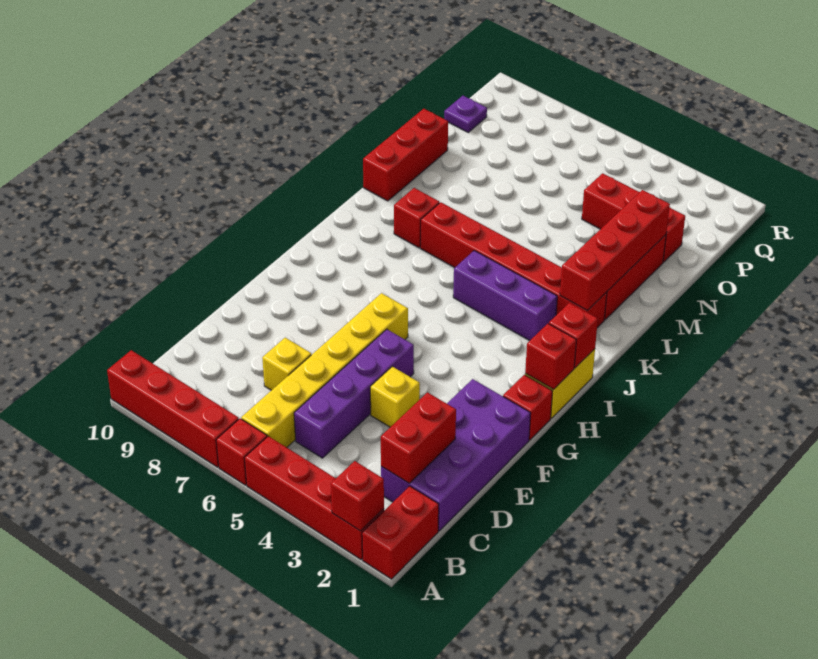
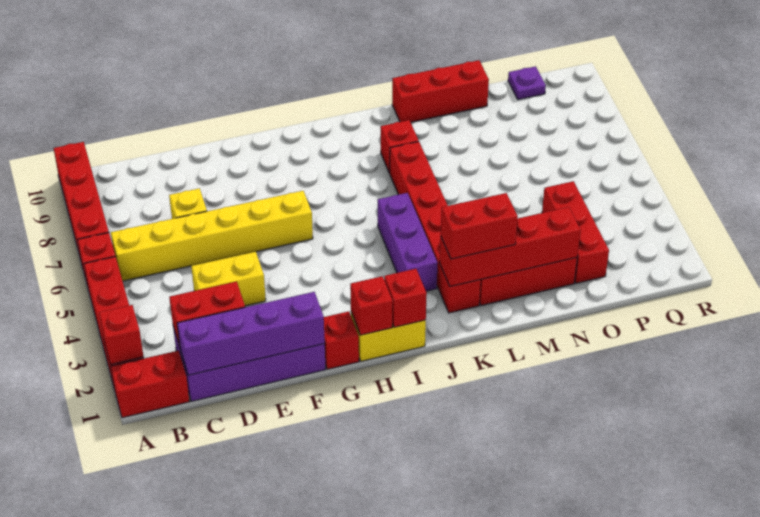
purple 1x4 brick [294,329,414,458] -> purple 1x4 brick moved to [177,292,325,375]
yellow 1x1 brick [370,367,420,427] -> yellow 1x2 brick [191,252,266,306]
none -> red 1x2 brick [441,193,518,259]

